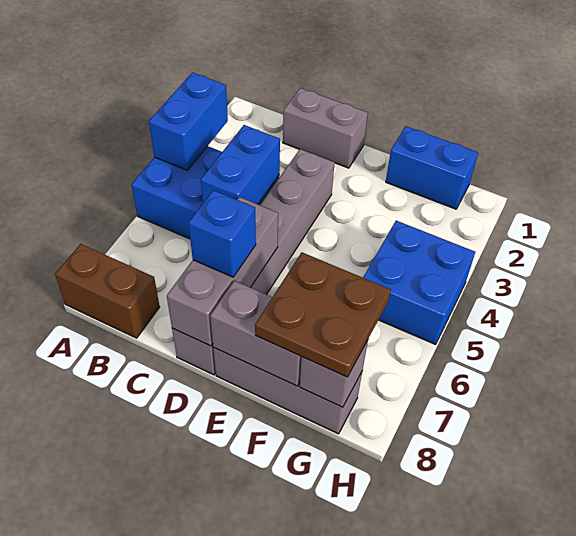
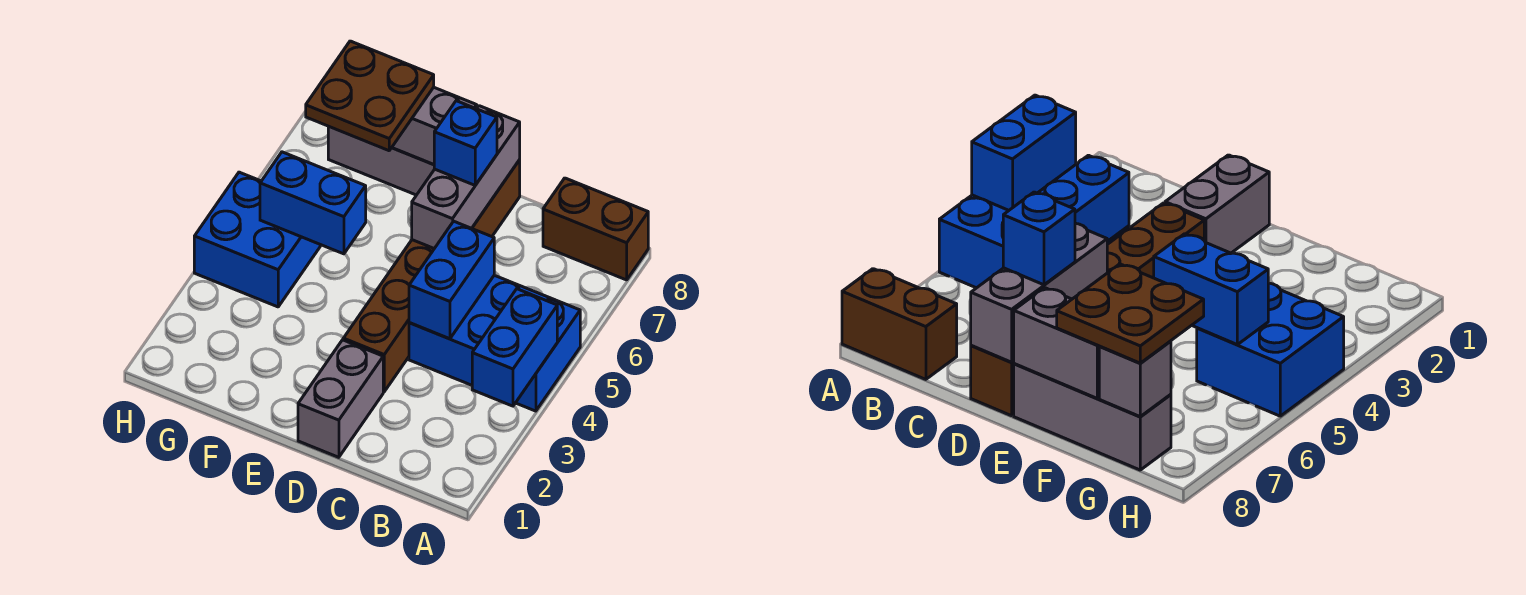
grey 1x2 brick [283,88,368,168] -> grey 1x2 brick turned to [298,340,383,457]
grey 1x6 brick [172,149,335,375] -> brown 1x6 brick [343,160,520,392]
blue 1x2 brick [386,126,478,209] -> blue 1x2 brick moved to [260,152,366,254]

